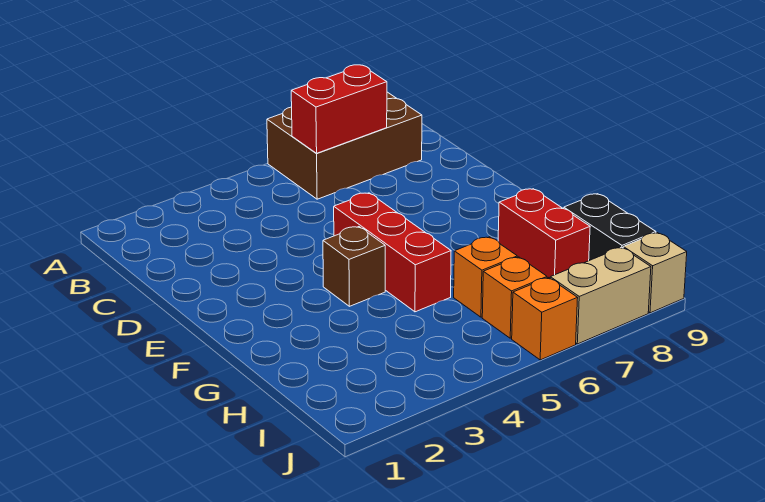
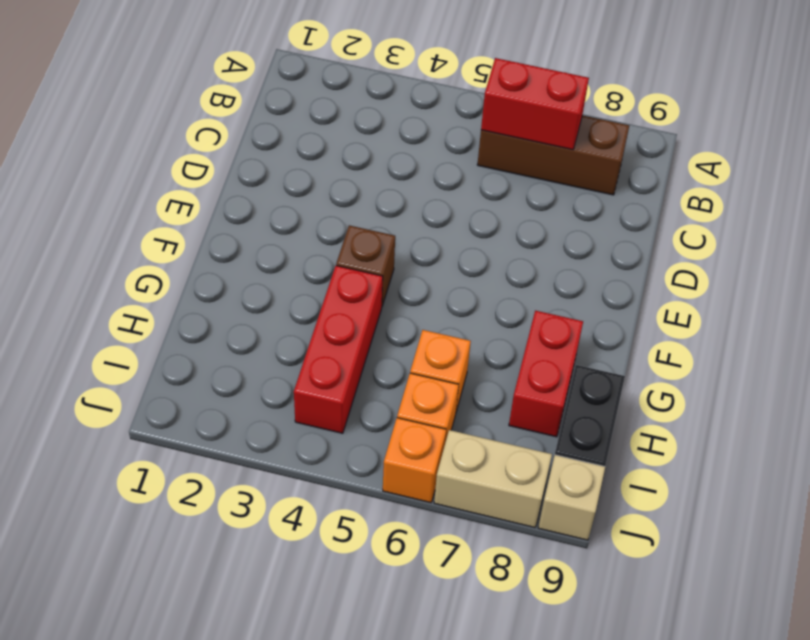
brown 2x3 brick [267,92,422,199] -> brown 1x3 brick [477,115,629,195]
red 1x3 brick [334,193,451,312] -> red 1x3 brick moved to [294,266,383,433]

